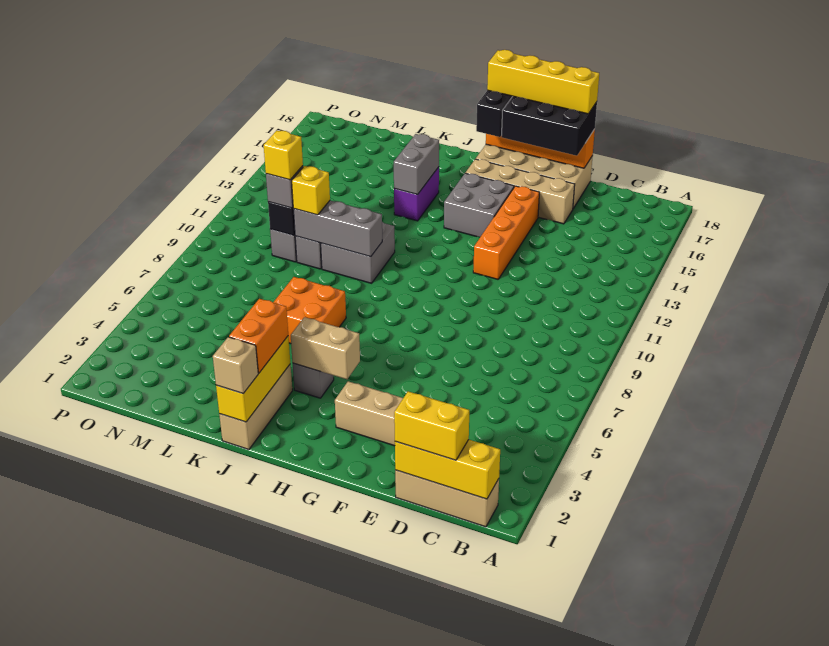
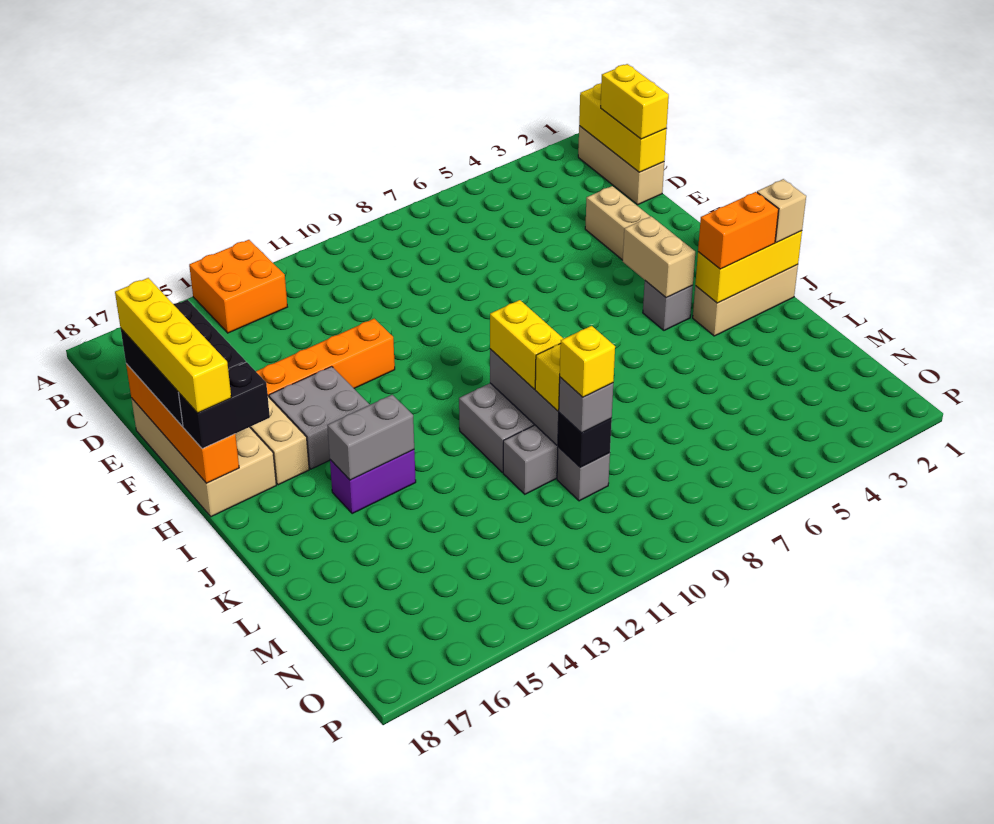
orange 2x2 brick [273,277,346,344] -> orange 2x2 brick moved to [189,240,287,333]
none -> yellow 1x2 brick [490,300,563,389]

